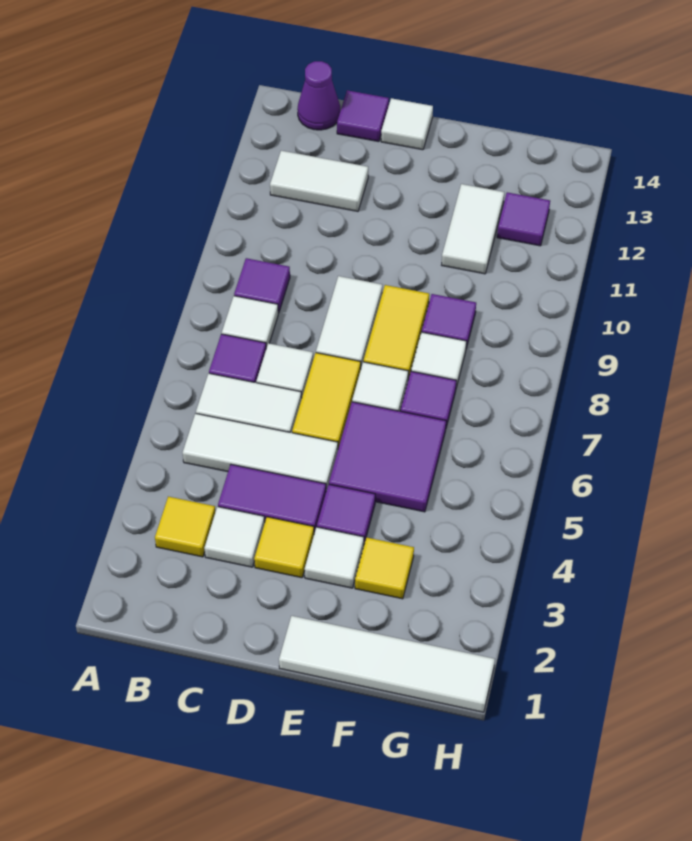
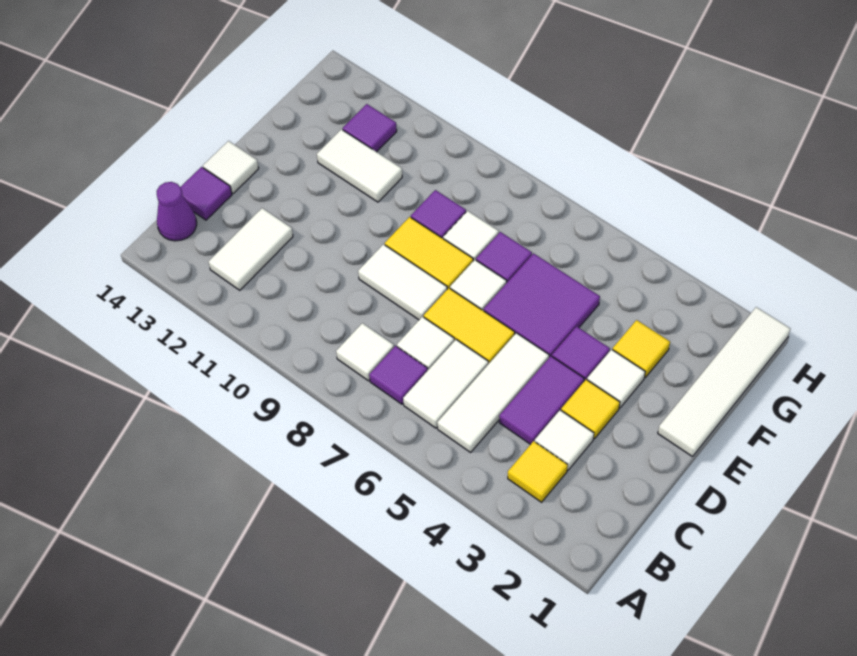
purple 1x1 tile [234,258,290,313] -> none

